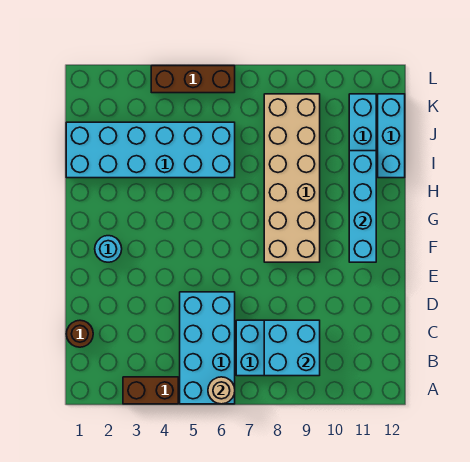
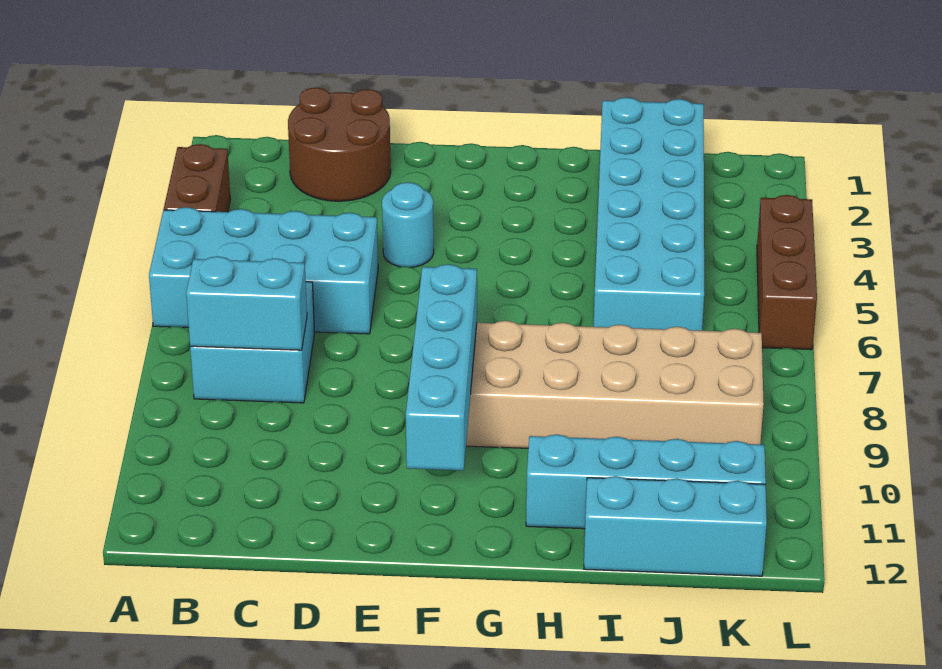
tan 1x1 round brick [208,377,235,404] -> none
cyan 2x2 brick [264,320,320,376] -> cyan 1x2 brick [186,256,307,350]
brown 1x1 round brick [66,320,93,347] -> brown 2x2 round brick [288,88,391,201]
cyan 1x1 round brick [95,236,122,262] -> cyan 1x1 round brick moved to [382,182,434,267]
cyan 1x4 brick [349,151,376,262] -> cyan 1x4 brick turned to [406,264,477,471]

